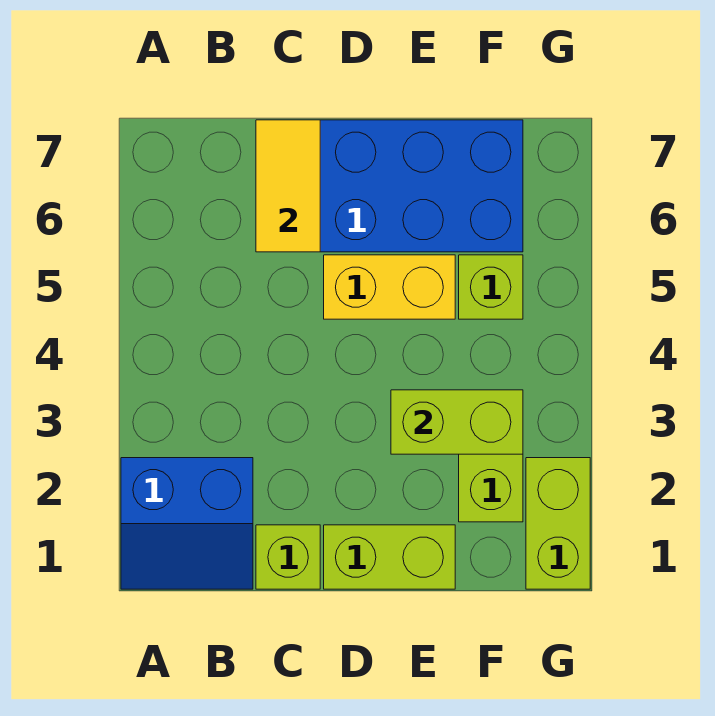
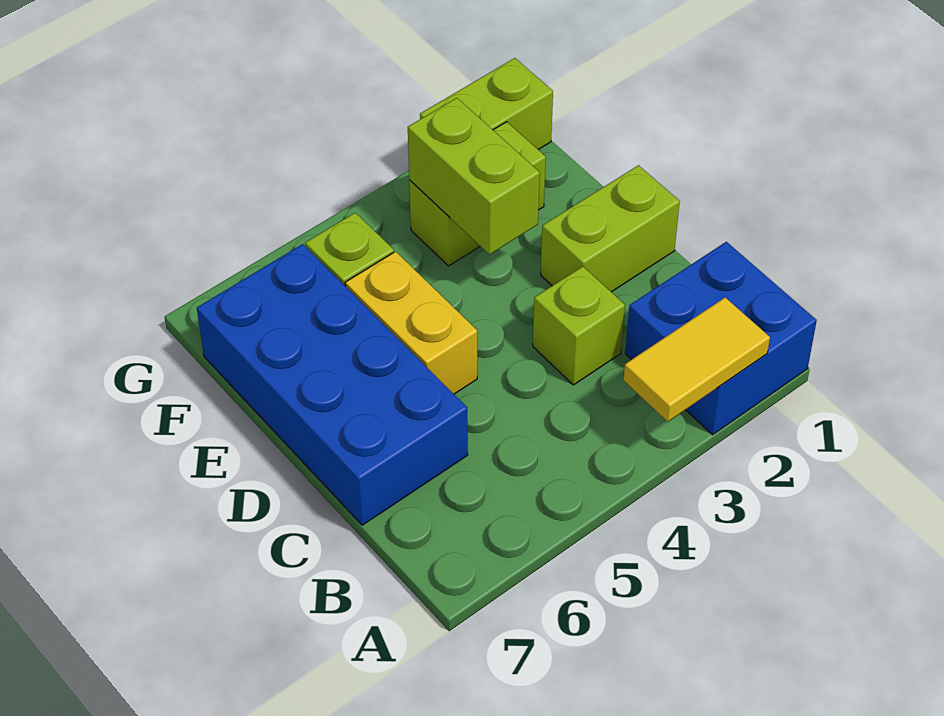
blue 2x2 slope [121,458,253,589] -> blue 2x2 brick [625,242,817,435]
lime 1x1 brick [256,525,320,589] -> lime 1x1 brick moved to [533,266,625,385]
yellow 1x2 tile [256,120,320,252] -> yellow 1x2 tile moved to [623,298,770,421]
lime 1x2 brick [324,525,455,589] -> lime 1x2 brick turned to [541,165,680,292]

